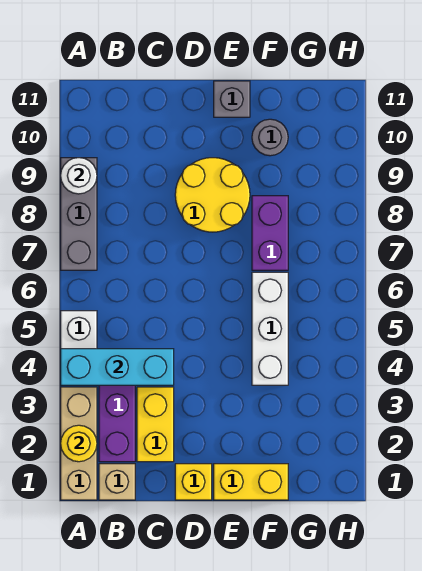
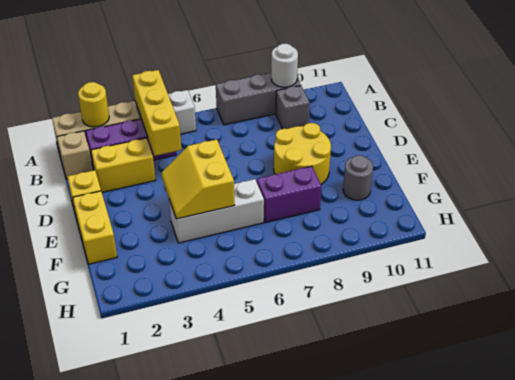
cyan 1x3 brick [61,349,174,385] -> yellow 1x3 brick [132,70,181,156]
none -> yellow 2x2 slope [161,139,235,219]
grey 1x1 brick [214,81,250,117] -> grey 1x1 brick moved to [276,86,310,129]

